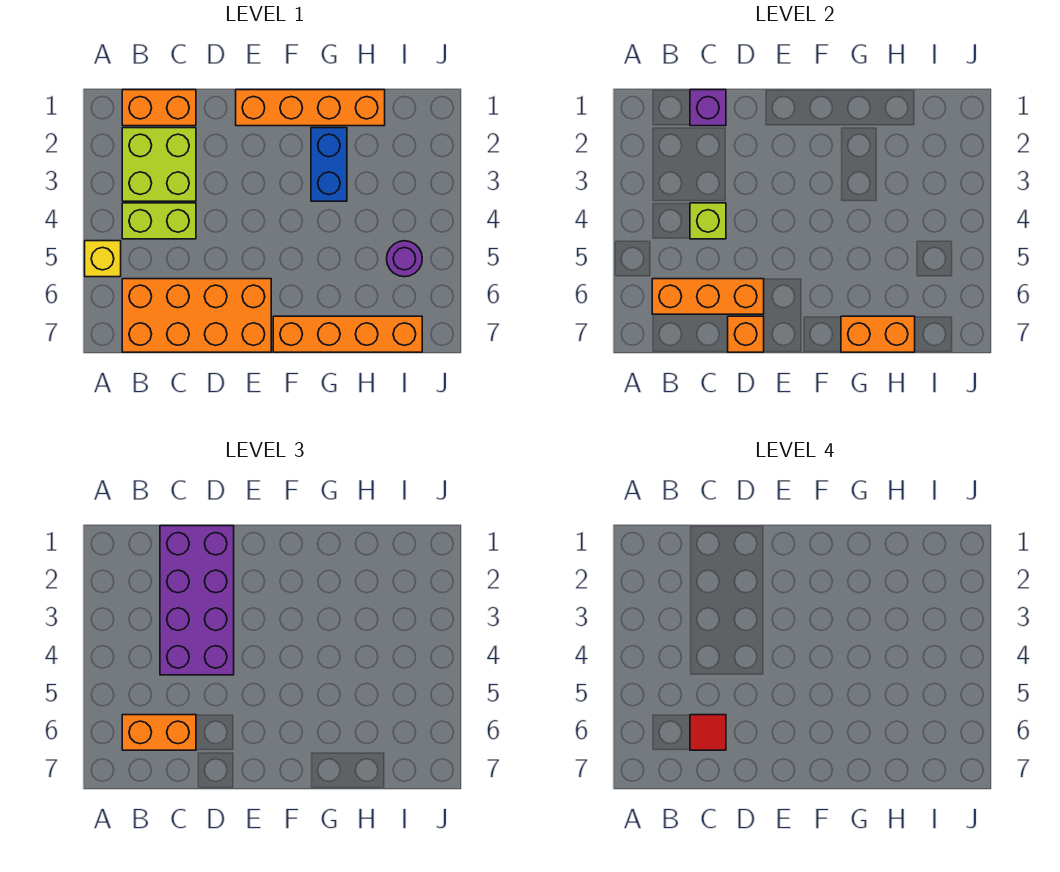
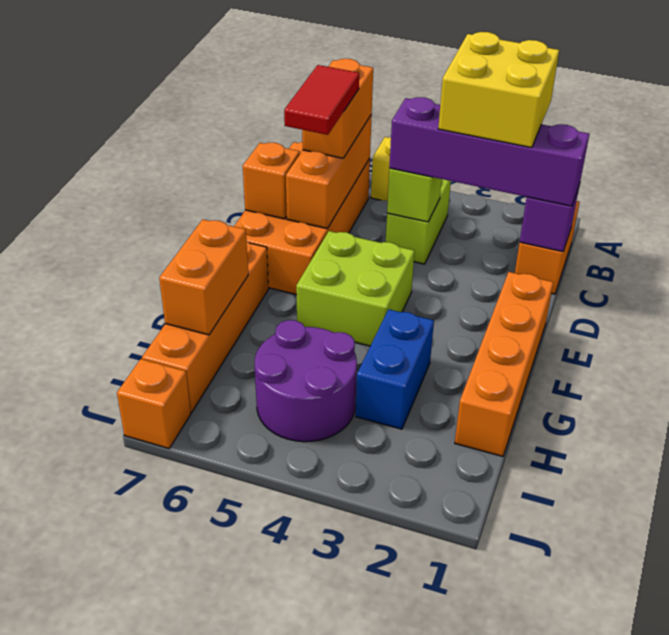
lime 2x2 brick [122,128,196,201] -> lime 2x2 brick moved to [296,231,415,346]
none -> yellow 2x2 brick [438,32,559,148]
purple 2x4 brick [160,526,234,675] -> purple 1x4 brick [389,97,589,206]
red 1x1 tile [690,715,726,750] -> red 1x2 tile [284,65,359,135]
blue 1x2 brick [311,128,347,201] -> blue 1x2 brick turned to [356,309,434,429]
purple 1x1 round brick [387,241,422,277] -> purple 2x2 round brick [255,320,357,442]
none -> orange 1x1 brick [117,359,191,449]

